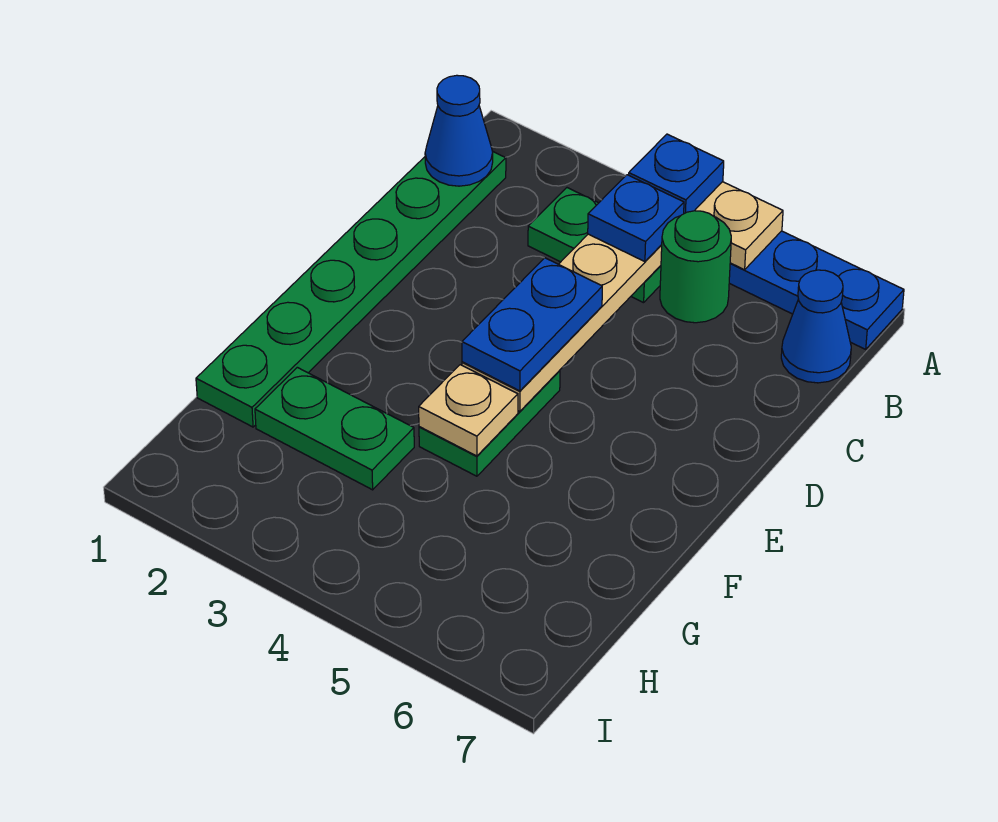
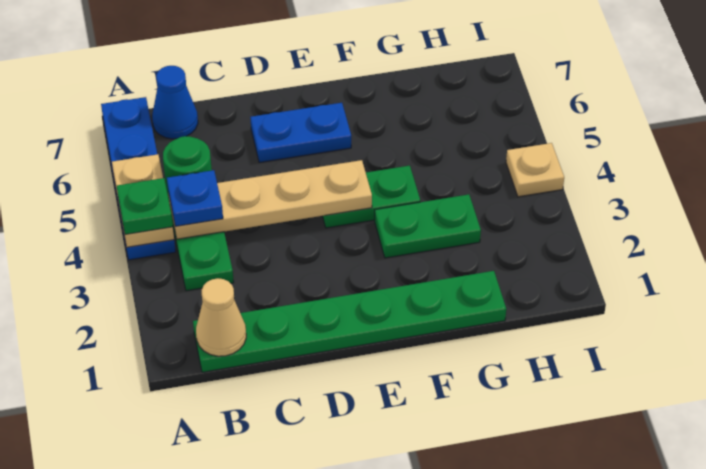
blue 1x1 plate [629,134,724,214] -> green 1x1 plate [117,178,173,234]
blue 1x1 cone [425,75,493,186] -> tan 1x1 cone [196,278,246,356]
blue 1x2 plate [462,258,602,391] -> blue 1x2 plate moved to [250,103,351,163]
tan 1x1 plate [419,365,518,456] -> tan 1x1 plate moved to [506,143,564,197]
green 1x2 plate [255,367,414,490] -> green 1x2 plate turned to [375,194,481,258]

